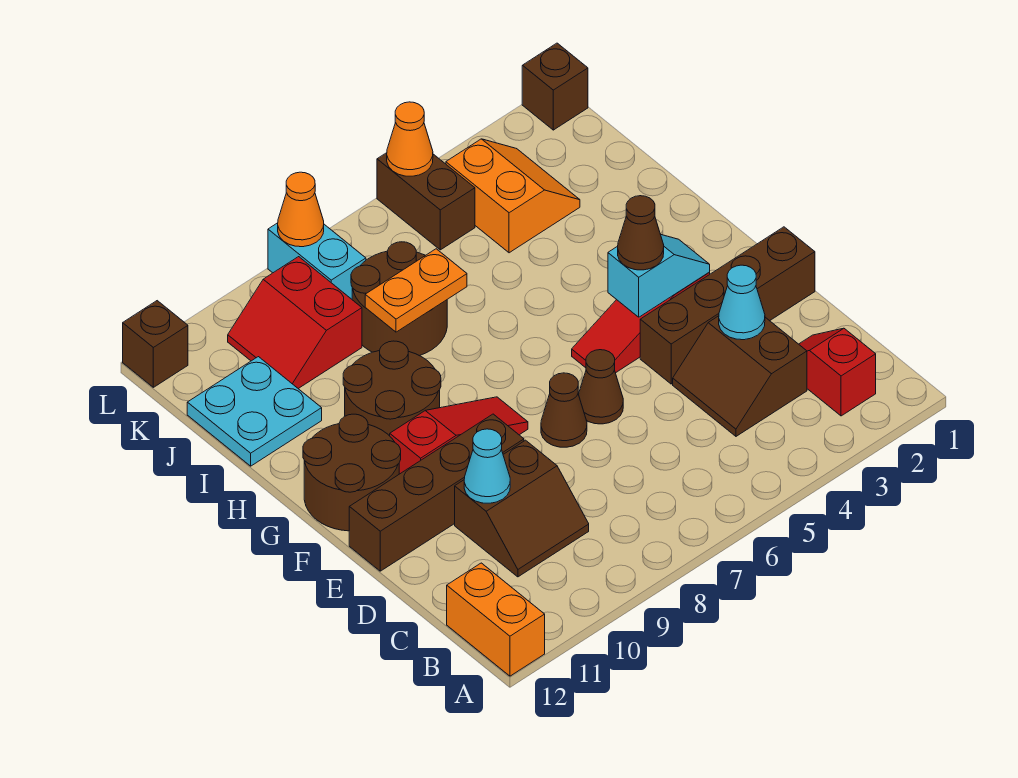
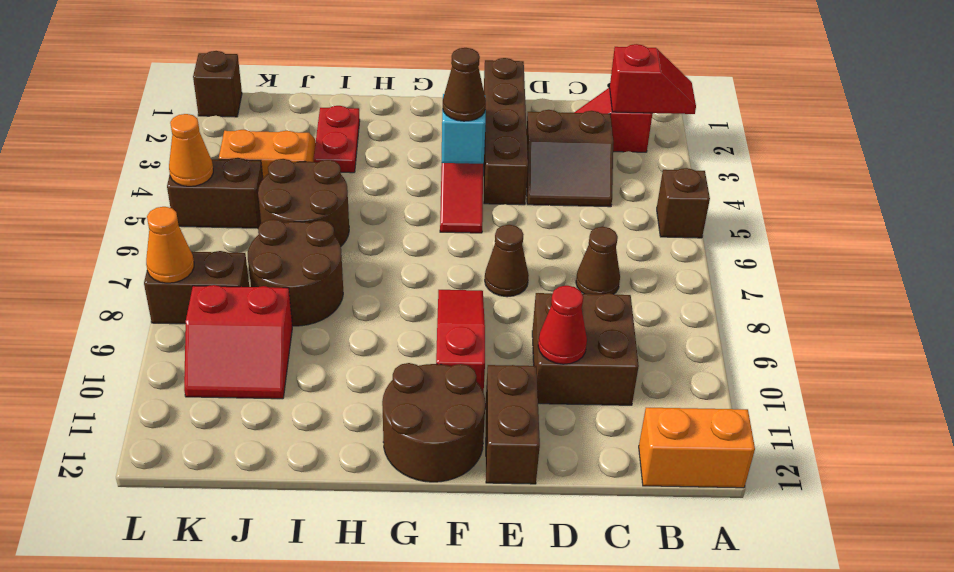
none -> red 1x2 slope [610,44,696,114]
brown 2x2 slope [455,440,589,577] -> brown 2x2 brick [532,293,639,405]
cyan 1x1 cone [719,265,765,340] -> none
cyan 1x1 cone [464,429,510,503] -> red 1x1 cone [538,285,587,364]
brown 1x1 cone [579,350,623,424] -> brown 1x1 cone moved to [576,227,620,294]
brown 1x4 brick [349,414,524,571] -> brown 1x2 brick [485,365,540,484]
brown 2x2 round brick [343,341,441,436] -> brown 2x2 round brick moved to [258,159,349,246]
none -> red 1x2 plate [314,106,360,173]
orange 1x2 plate [365,249,467,332] -> none
cyan 2x2 plate [187,357,322,466] -> none
cyan 1x2 brick [268,223,366,299] -> brown 1x2 brick [144,251,249,324]
brown 1x1 brick [123,301,188,387] -> brown 1x1 brick moved to [657,168,710,238]

